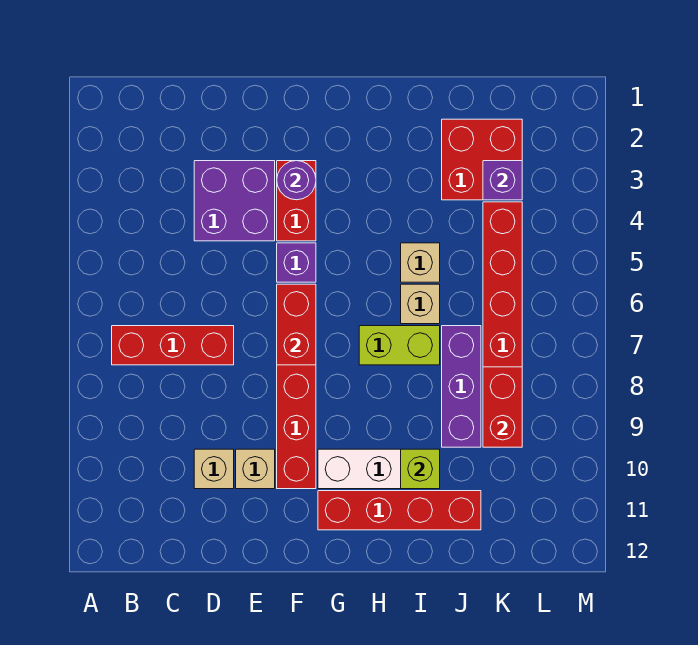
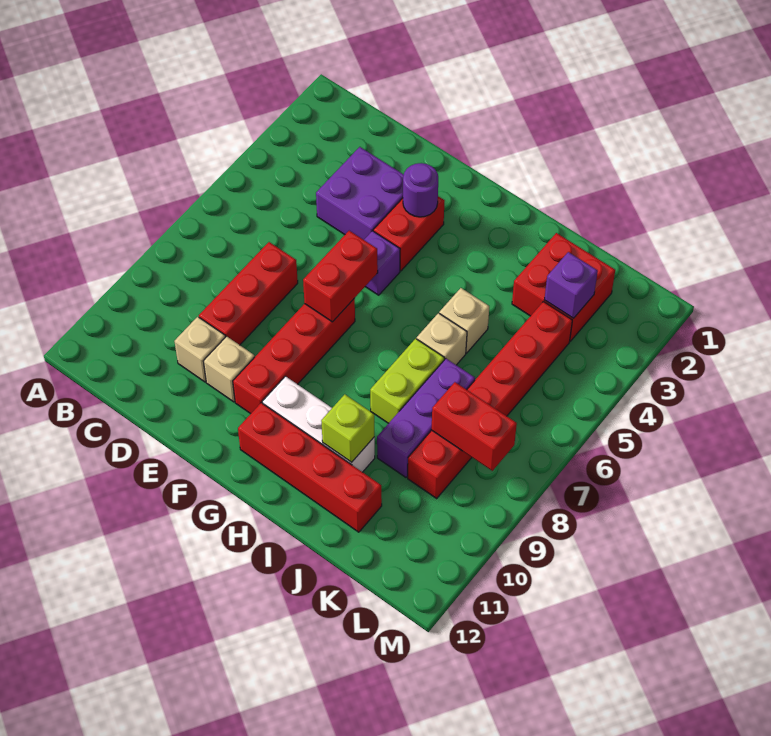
red 1x3 brick [112,326,234,365] -> red 1x3 brick turned to [199,242,298,345]
lime 1x2 brick [359,326,440,365] -> lime 1x2 brick turned to [370,339,444,423]
red 1x2 brick [483,367,522,447] -> red 1x2 brick turned to [432,382,517,471]

